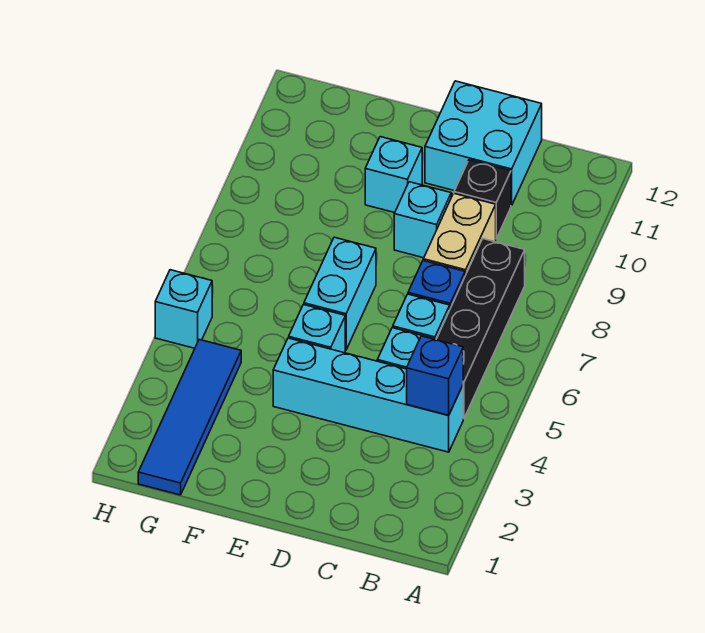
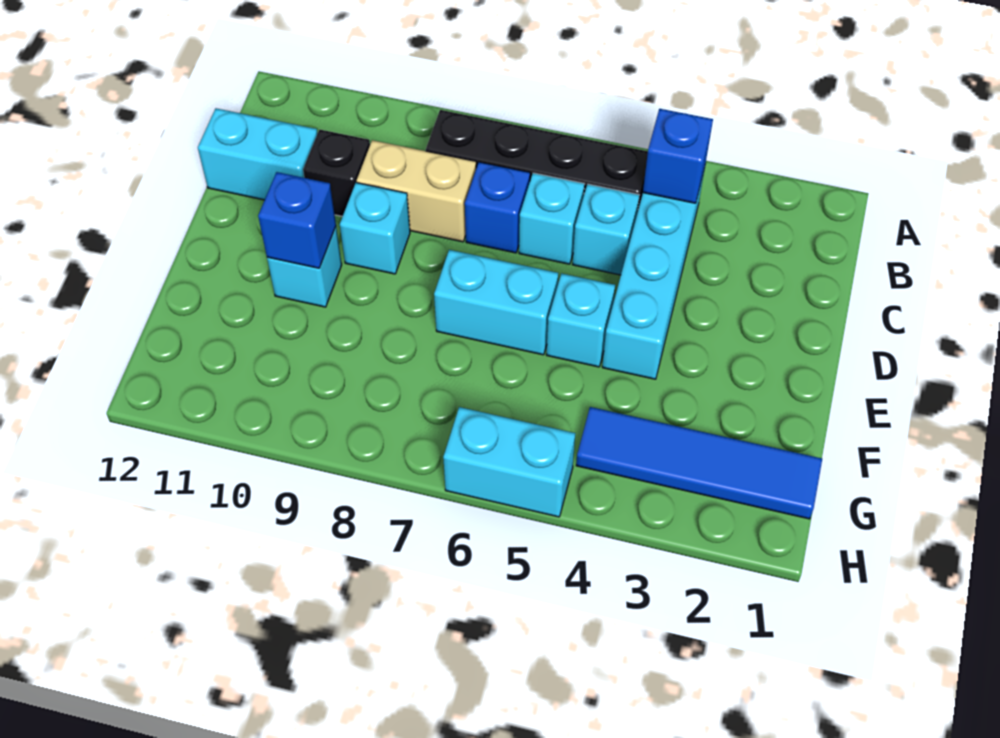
cyan 2x2 brick [425,81,542,205] -> cyan 1x2 brick [198,108,318,200]
none -> blue 1x1 brick [258,172,336,268]
cyan 1x1 brick [155,270,212,348] -> cyan 1x2 brick [443,407,575,517]

